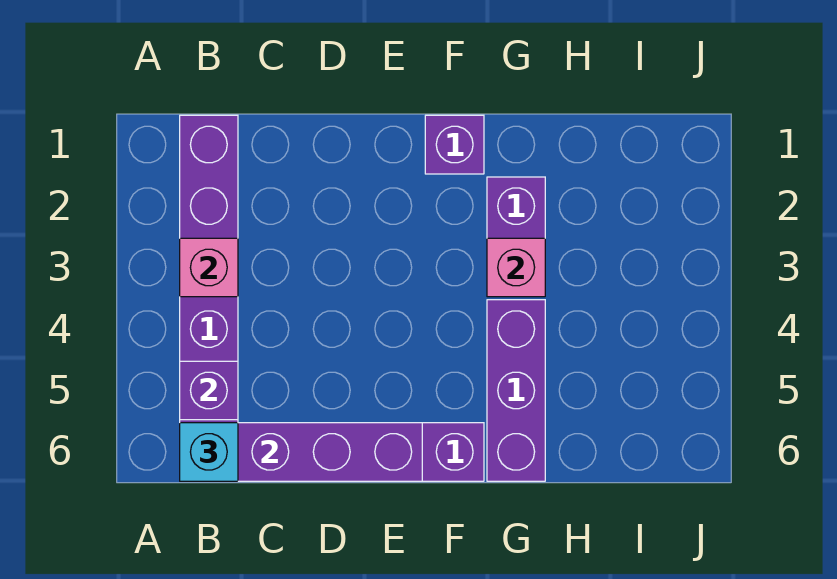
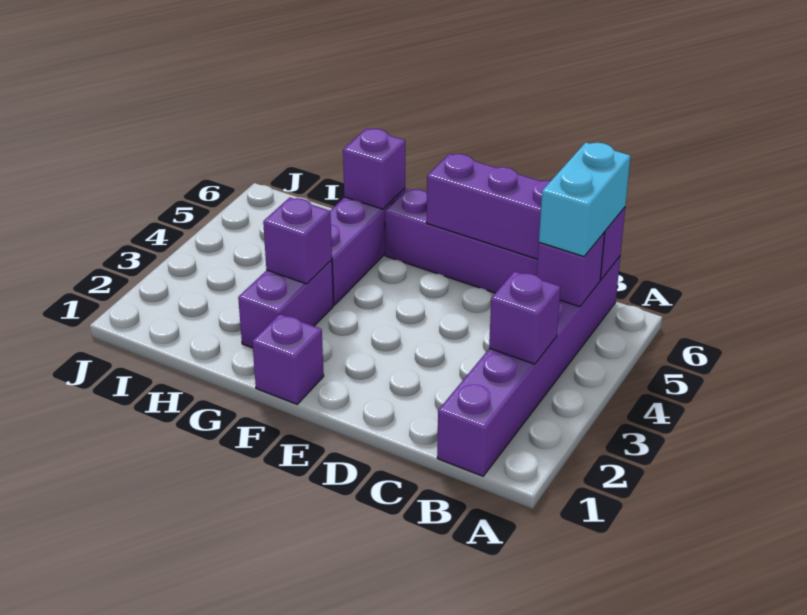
pink 1x1 brick [180,238,238,297] -> purple 1x1 brick [489,271,560,364]
cyan 1x1 brick [180,423,238,481] -> cyan 1x2 brick [539,142,630,257]
pink 1x1 brick [487,238,545,297] -> purple 1x1 brick [263,198,332,284]
none -> purple 1x1 brick [343,129,405,209]

